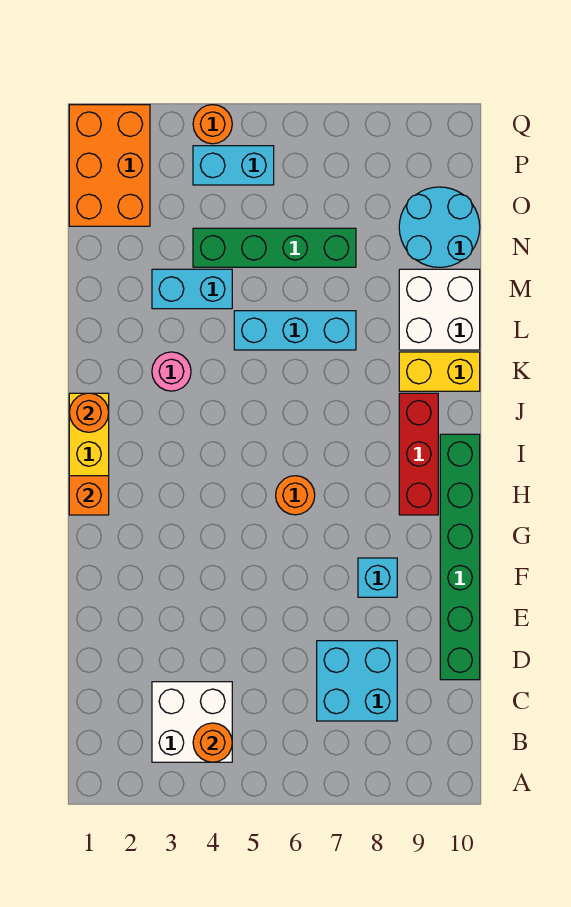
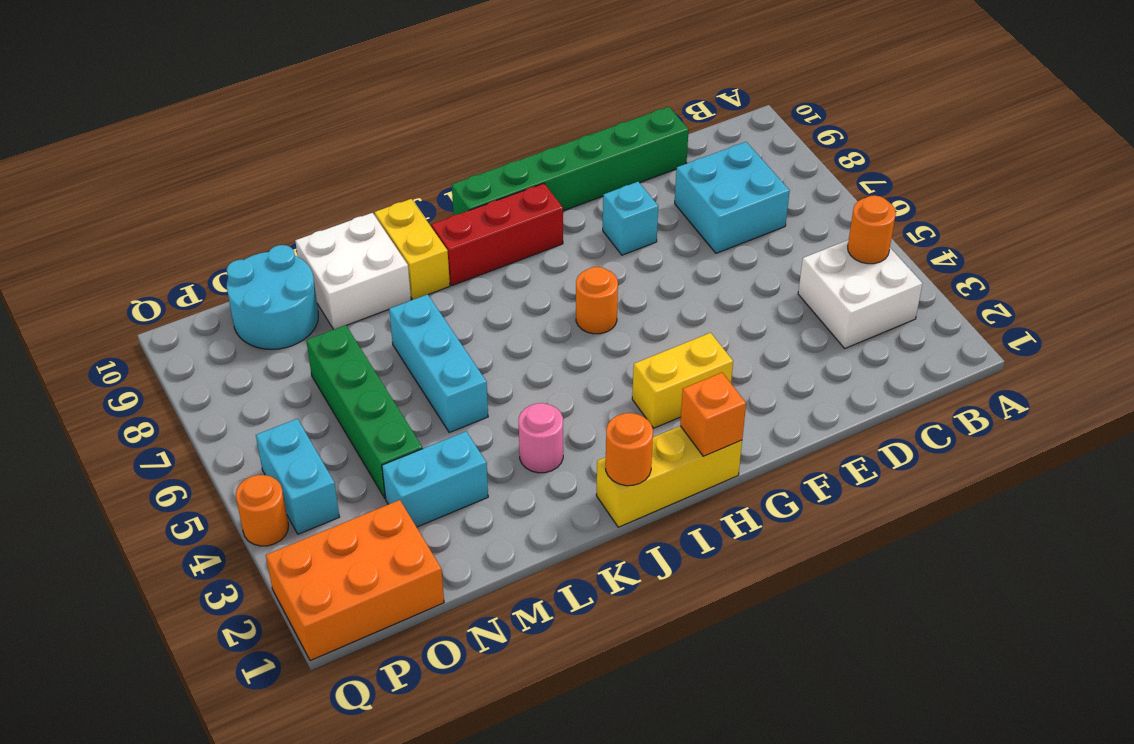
none -> yellow 1x2 brick [632,333,733,428]
cyan 1x2 brick [152,269,232,309] -> cyan 1x2 brick turned to [382,431,488,527]

